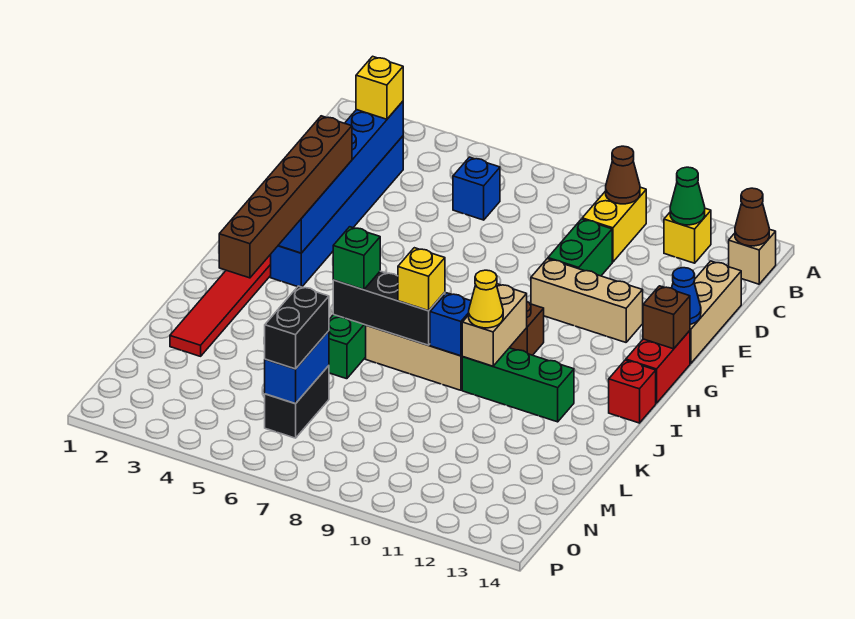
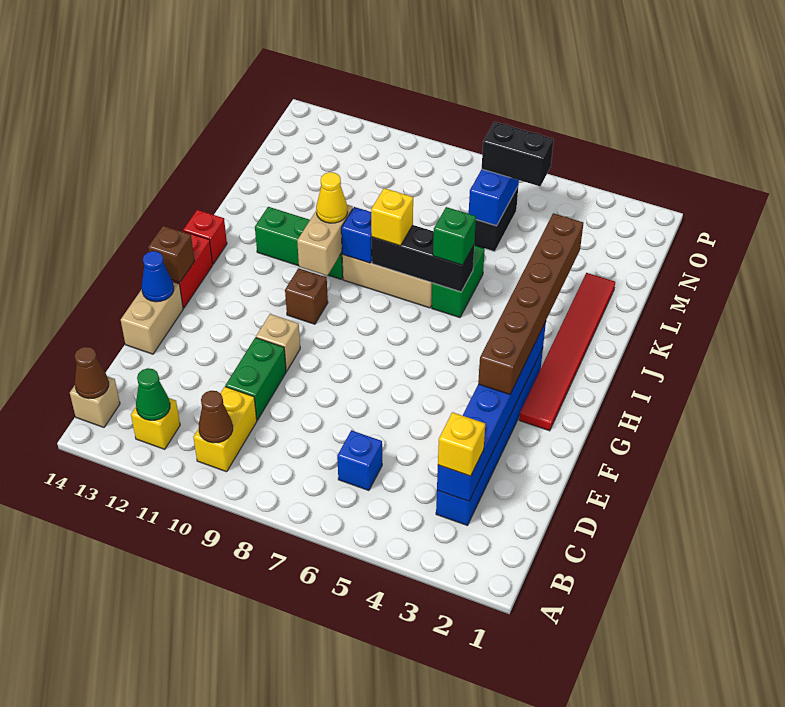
tan 1x3 brick [690,261,741,364] -> tan 1x2 brick [121,282,183,354]
tan 1x3 brick [531,259,643,342] -> tan 1x1 brick [256,314,300,371]
black 1x2 brick [265,286,329,369] -> black 1x2 brick turned to [482,122,554,186]

